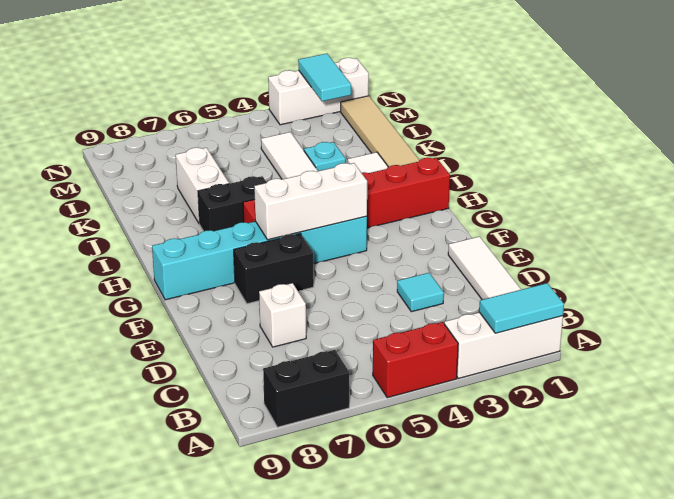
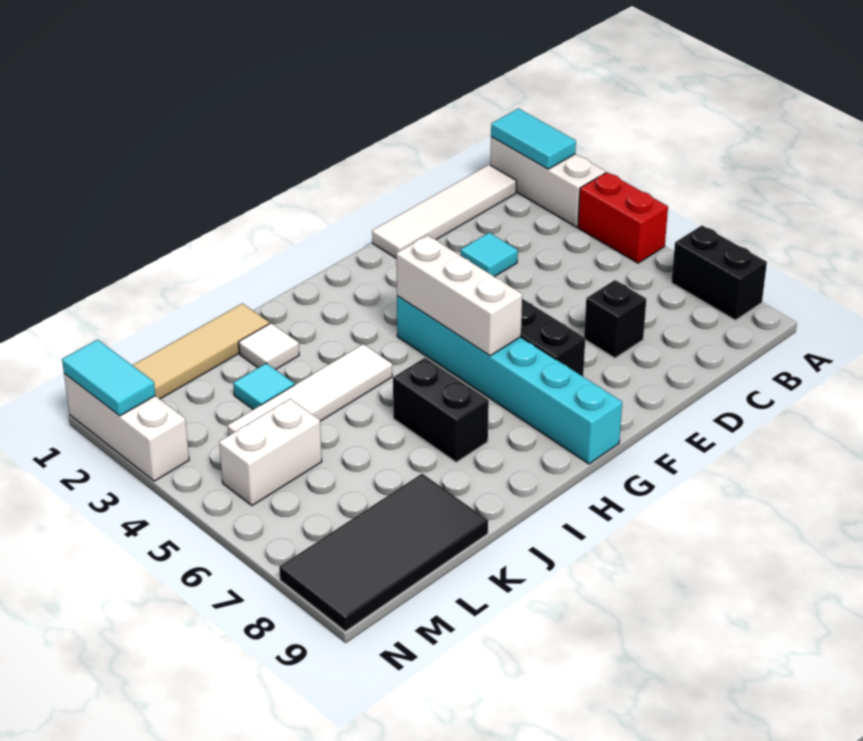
white 1x1 brick [259,283,306,347] -> black 1x1 brick [584,280,646,358]
red 1x6 brick [243,158,450,228] -> none
white 1x2 brick [176,148,229,224] -> white 1x2 brick moved to [219,399,322,505]
cyan 1x1 plate [304,142,346,171] -> cyan 1x1 tile [233,363,295,410]
none -> black 2x4 tile [279,474,488,631]
cyan 1x2 tile [298,54,351,101] -> cyan 1x2 tile turned to [62,340,155,416]

